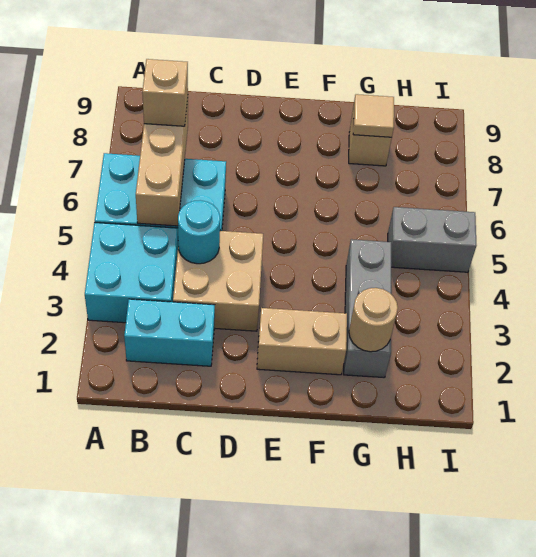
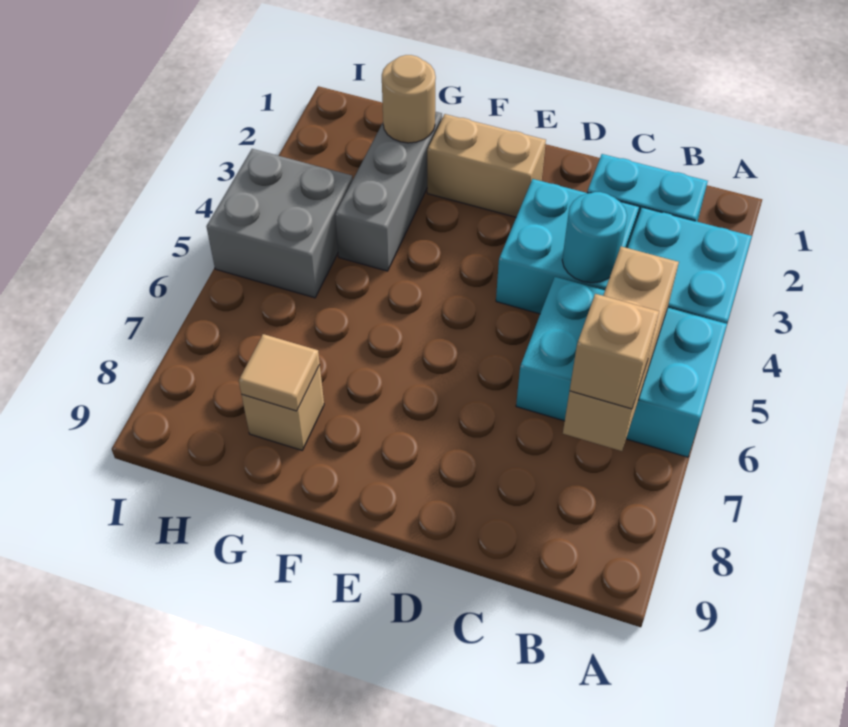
tan 2x2 brick [173,231,263,331] -> cyan 2x2 brick [496,179,639,314]
grey 1x2 brick [388,207,477,272] -> grey 2x2 brick [206,149,353,298]

